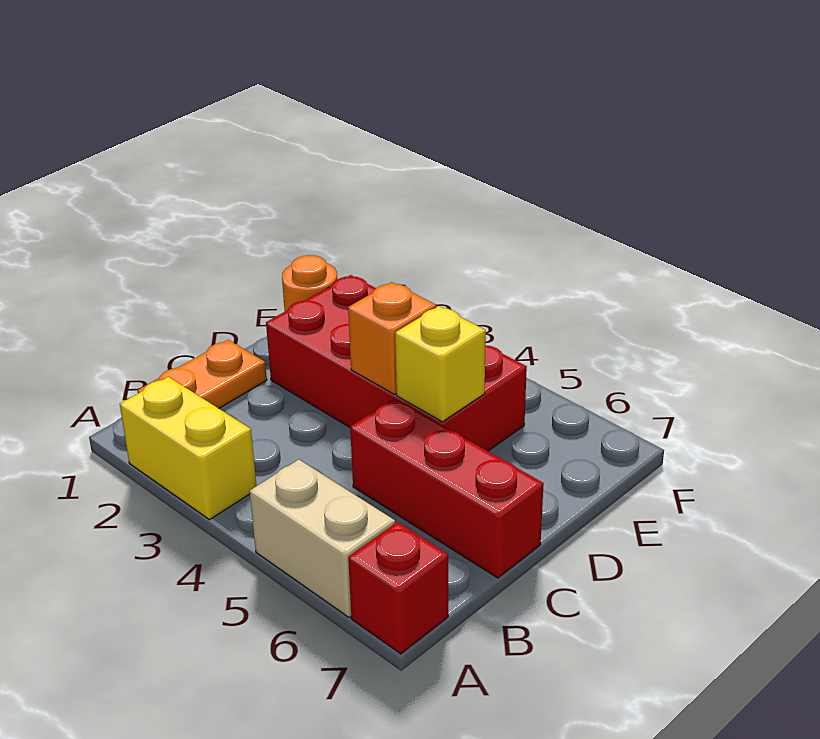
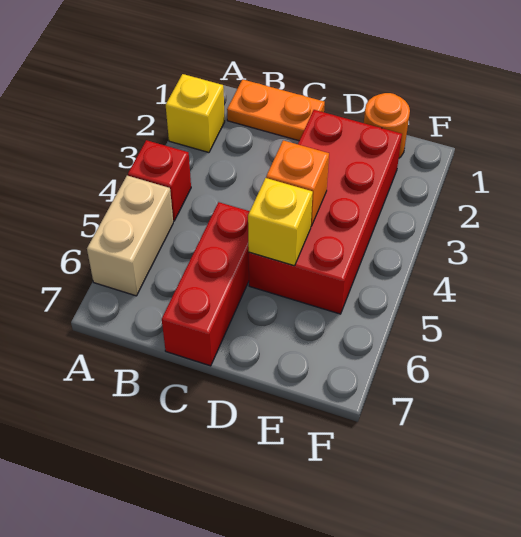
yellow 1x2 brick [120,377,257,520] -> yellow 1x1 brick [166,74,225,152]
red 1x1 brick [348,522,448,654] -> red 1x1 brick moved to [128,140,191,221]

